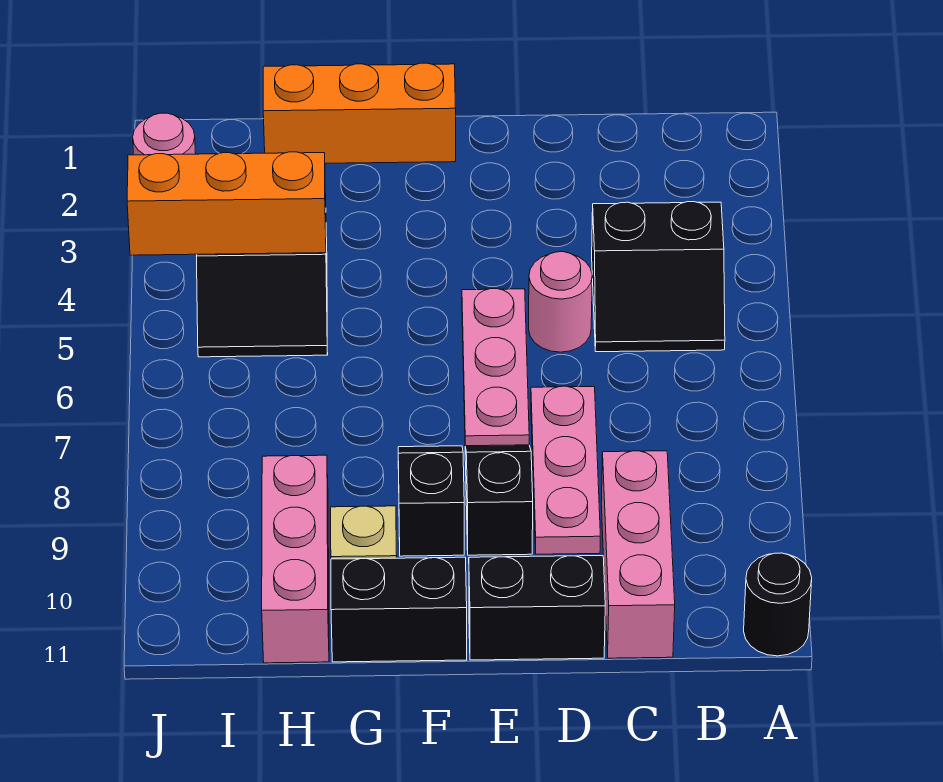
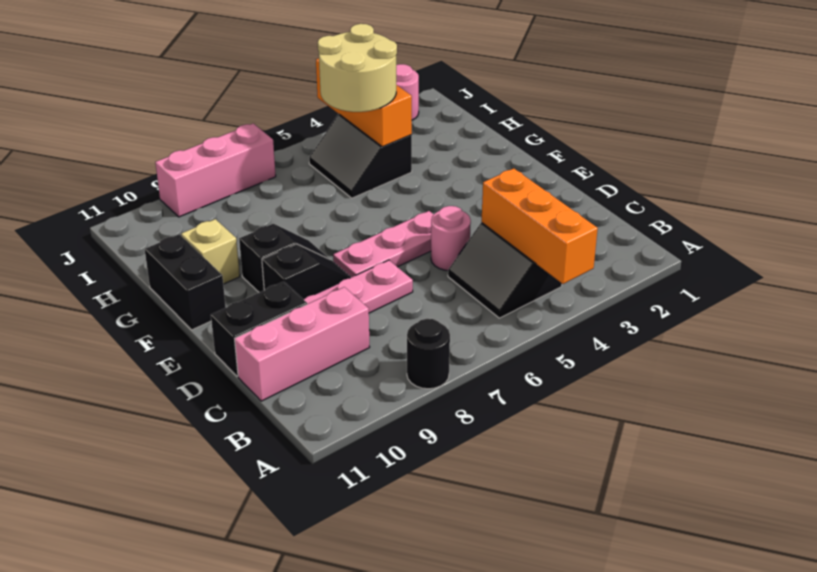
black 1x1 round brick [744,553,812,656] -> black 1x1 round brick moved to [407,319,450,389]
black 1x2 brick [469,556,605,660] -> black 1x2 brick turned to [211,282,307,377]
orange 1x3 brick [263,63,456,163] -> orange 1x3 brick moved to [482,168,598,284]
none -> tan 2x2 round brick [318,24,397,112]
pink 1x3 brick [262,455,329,663] -> pink 1x3 brick moved to [155,123,276,217]

